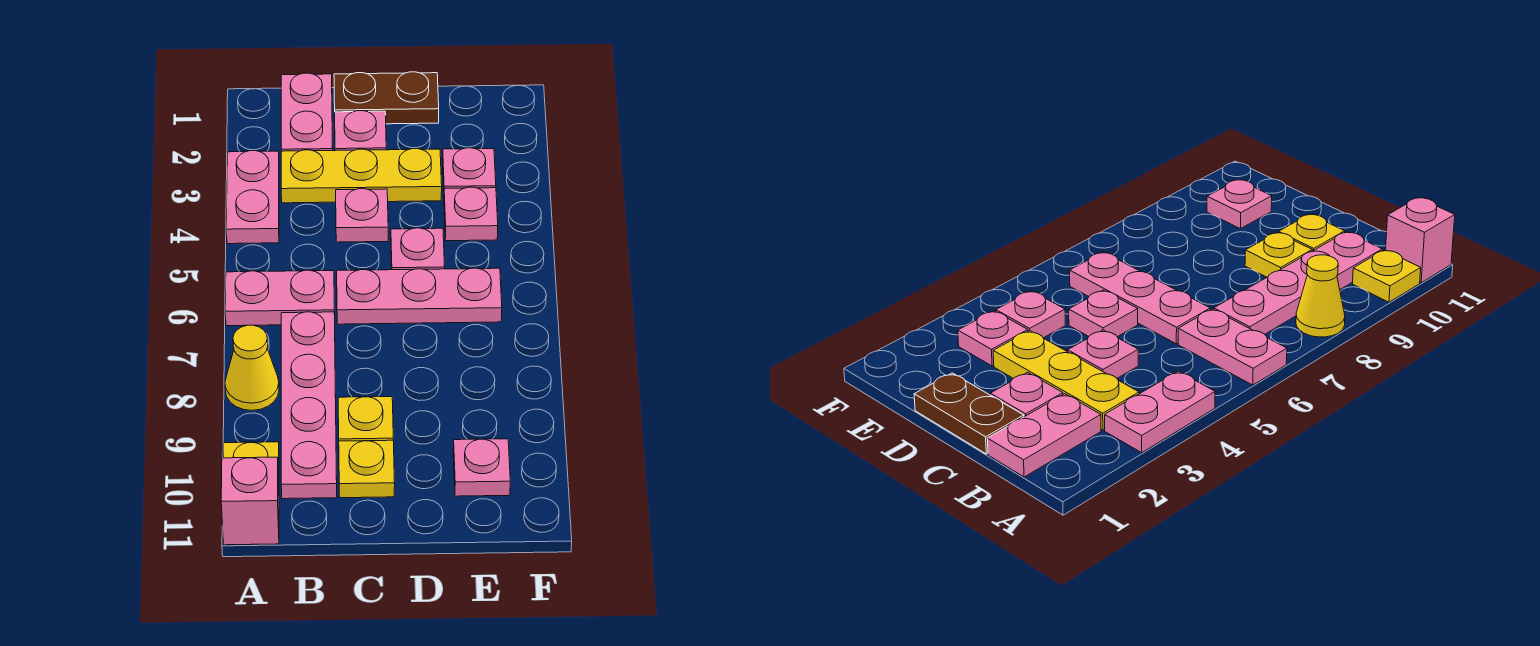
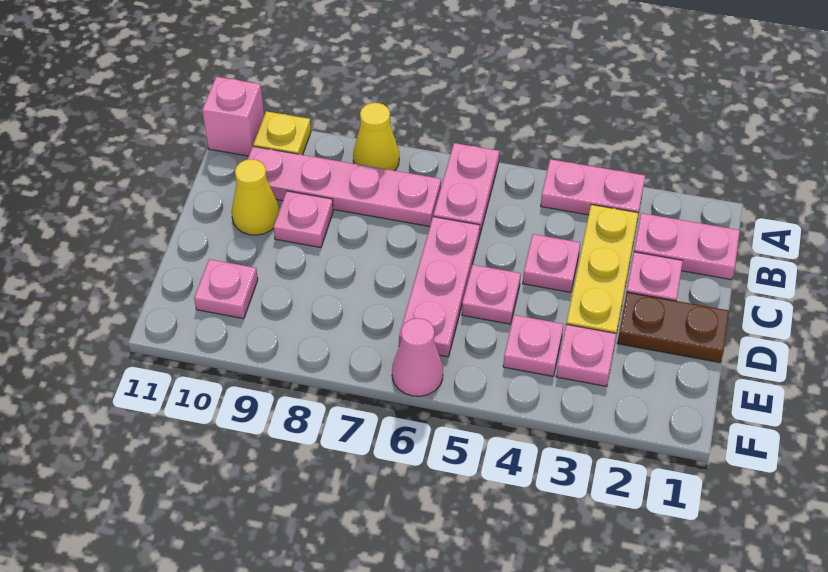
brown 1x2 plate [334,72,439,124] -> brown 1x2 plate turned to [617,292,729,363]
yellow 1x1 plate [338,397,393,441] -> pink 1x1 plate [274,191,333,247]
yellow 1x1 plate [339,440,395,498] -> yellow 1x1 cone [232,159,279,235]
none -> pink 1x1 cone [392,318,443,396]

